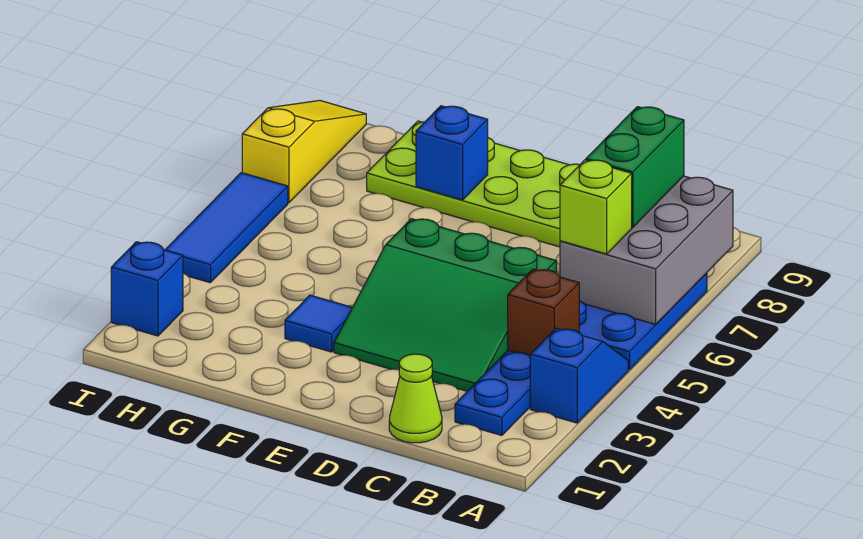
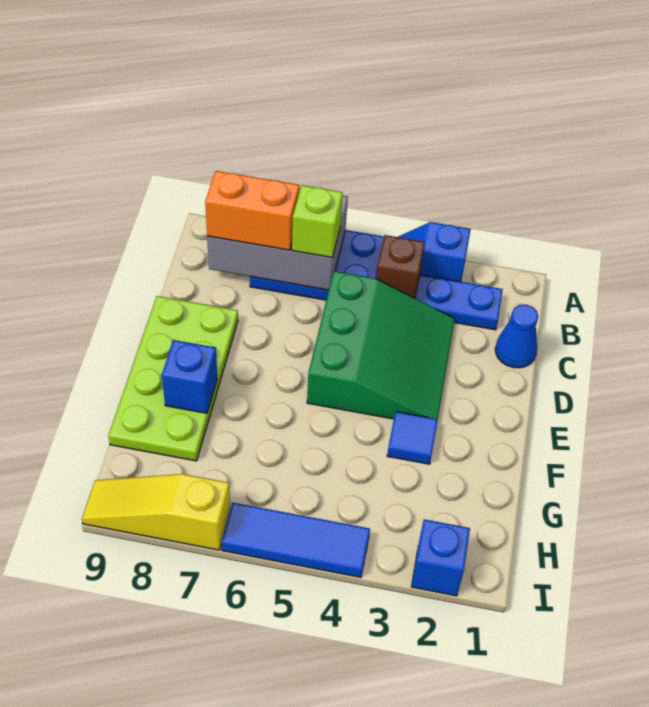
green 1x2 brick [586,107,684,227] -> orange 1x2 brick [205,171,299,250]
lime 1x1 cone [389,354,442,443] -> blue 1x1 cone [495,305,538,368]

